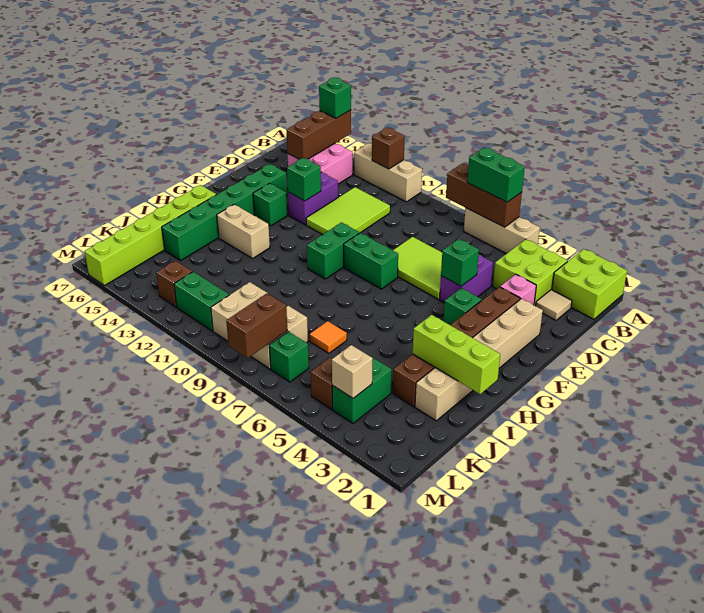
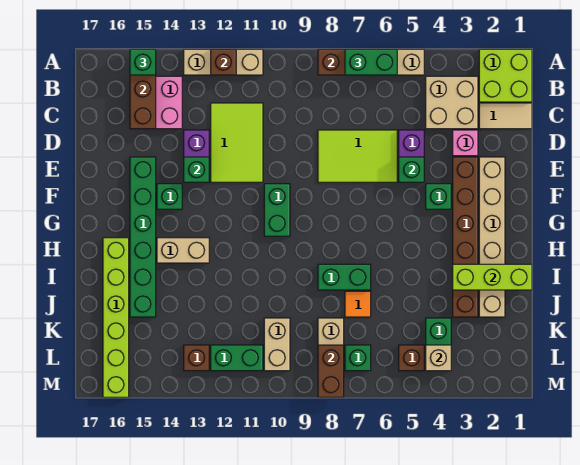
lime 2x2 brick [493,239,568,306] -> tan 2x2 brick [426,76,478,129]
tan 1x1 tile [536,290,572,320] -> tan 1x2 tile [479,103,532,129]
green 1x2 brick [344,233,398,289] -> green 1x2 brick moved to [318,264,371,290]

